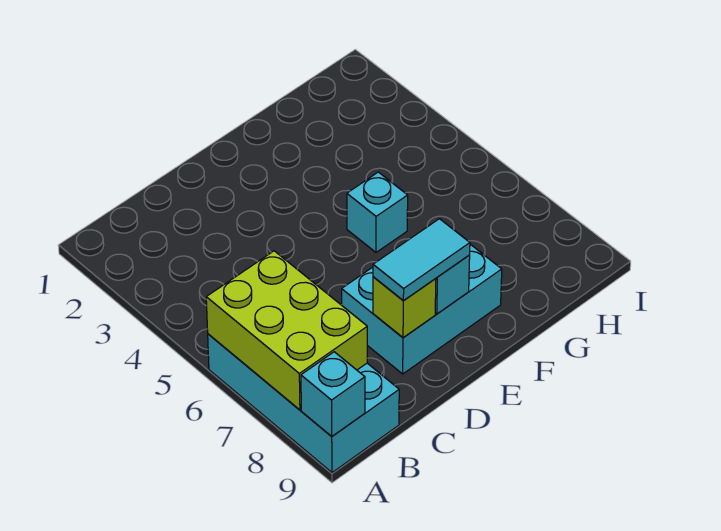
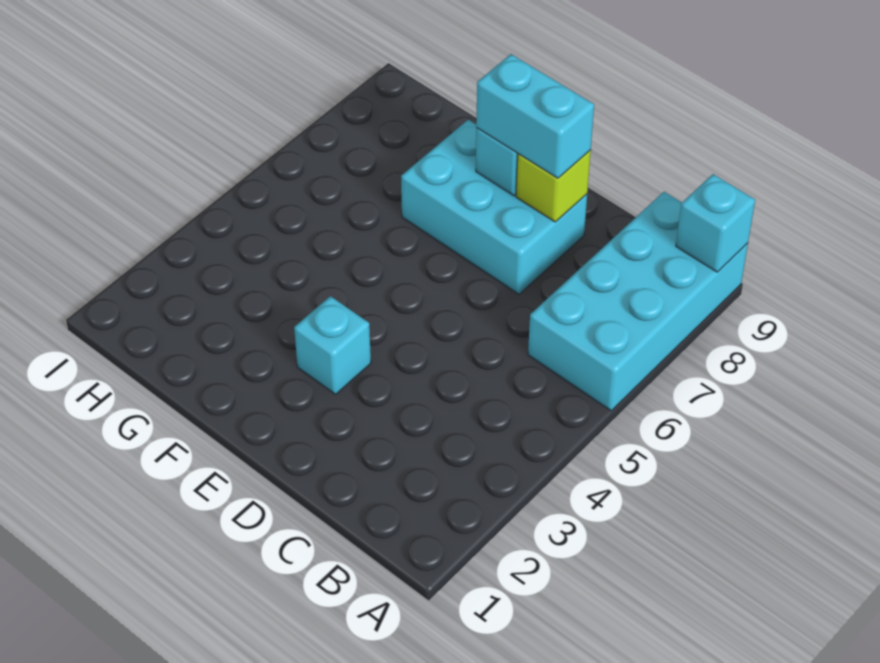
lime 2x3 brick [206,251,367,410] -> none
cyan 1x2 tile [373,219,470,301] -> cyan 1x2 brick [476,54,594,178]
cyan 1x1 brick [347,172,408,252] -> cyan 1x1 brick moved to [294,296,371,394]

